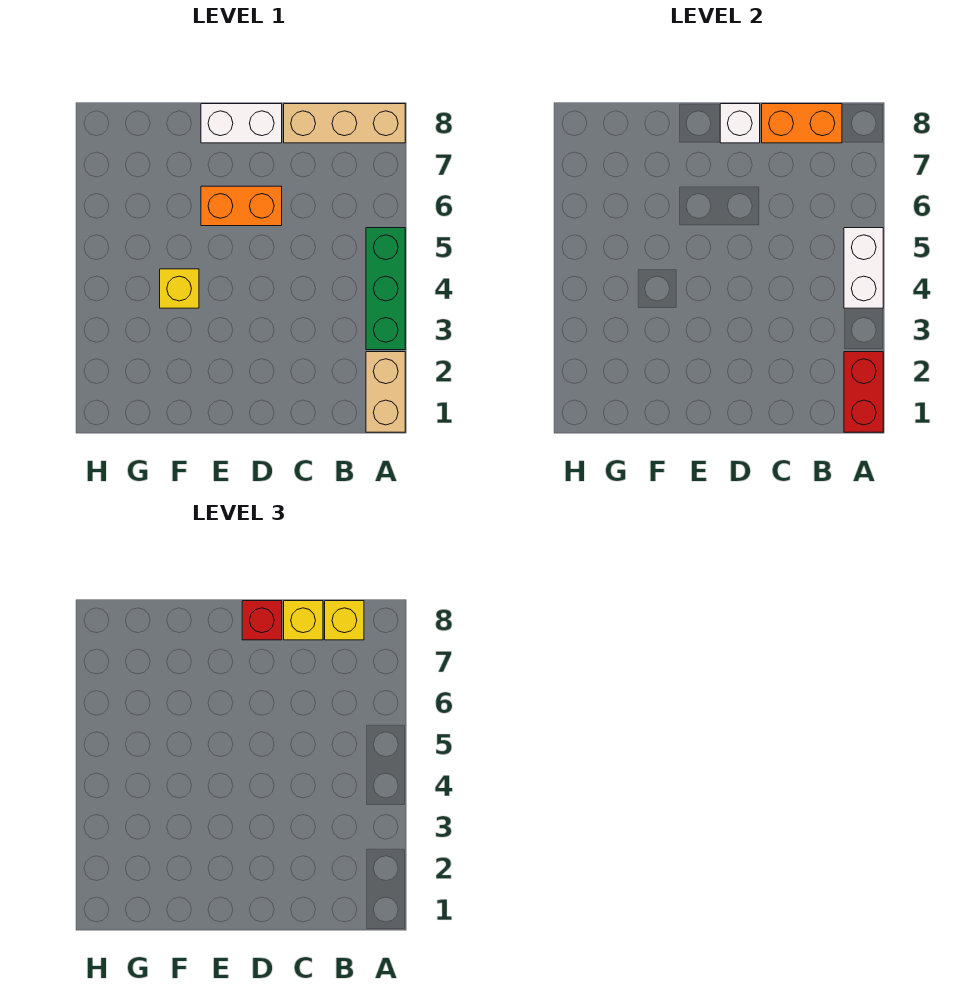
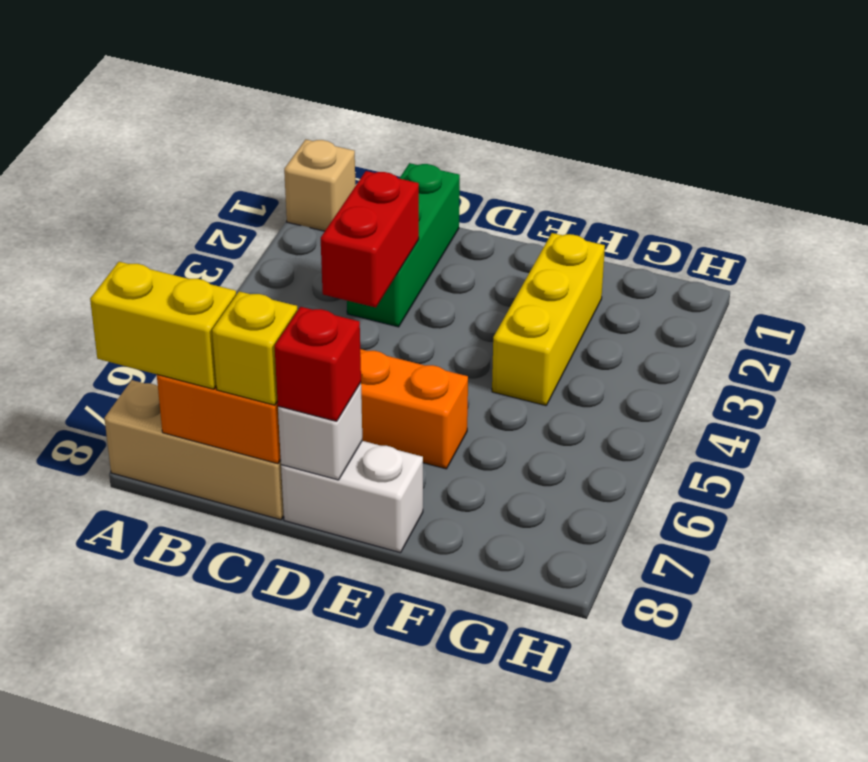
tan 1x2 brick [366,352,405,432] -> tan 1x1 brick [284,139,355,231]
red 1x2 brick [844,352,883,432] -> red 1x2 brick moved to [321,171,419,308]
green 1x3 brick [366,228,405,350] -> green 1x3 brick moved to [347,163,460,327]
white 1x2 brick [844,228,883,308] -> none
yellow 1x1 brick [325,601,364,640] -> yellow 1x2 brick [90,262,236,389]
yellow 1x1 brick [160,269,199,308] -> yellow 1x3 brick [492,233,605,406]

